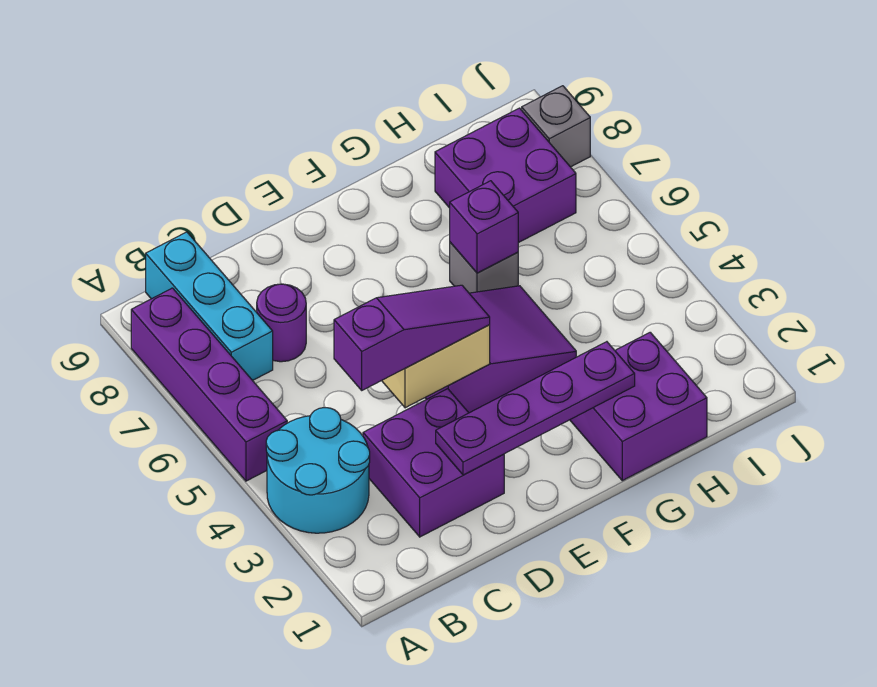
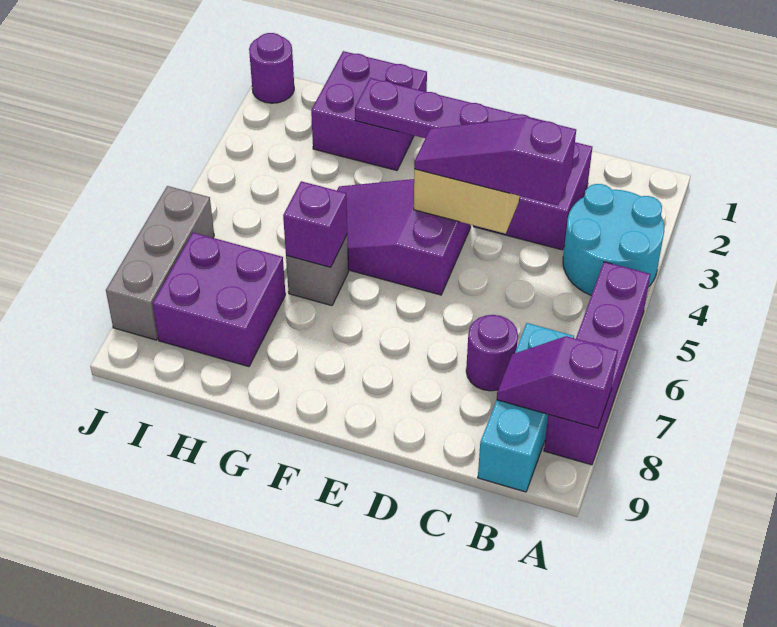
none -> purple 1x2 slope [497,336,618,428]
none -> purple 1x1 round brick [249,33,294,103]
grey 1x1 brick [522,86,590,167] -> grey 1x3 brick [106,186,214,340]

